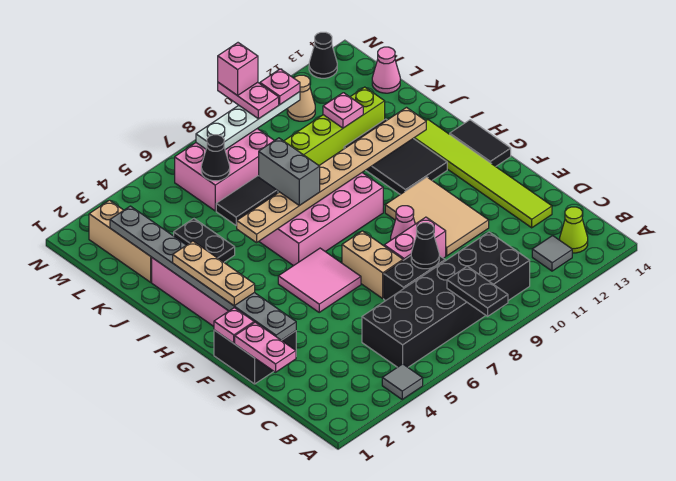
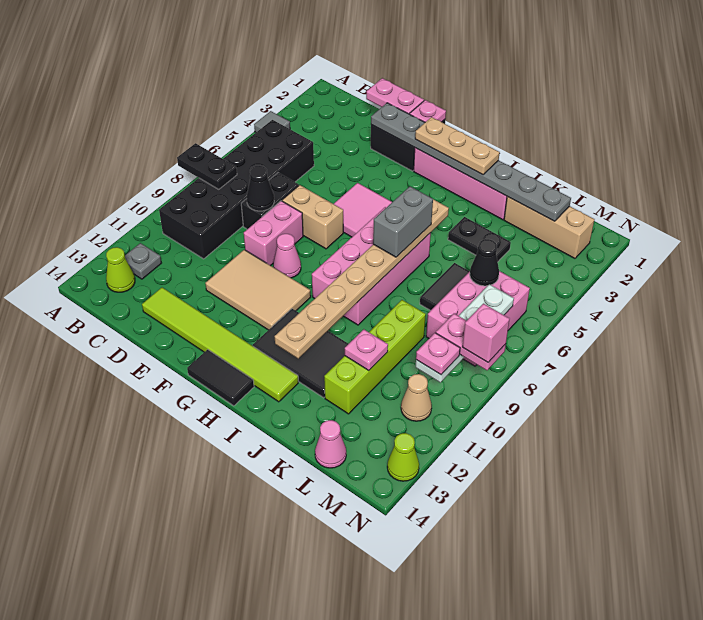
grey 1x1 tile [532,236,572,271] -> grey 1x1 plate [125,243,161,279]
grey 1x2 brick [259,138,320,206] -> grey 1x2 brick turned to [373,186,433,257]
black 1x1 cone [309,32,337,78] -> lime 1x1 cone [387,433,419,481]

